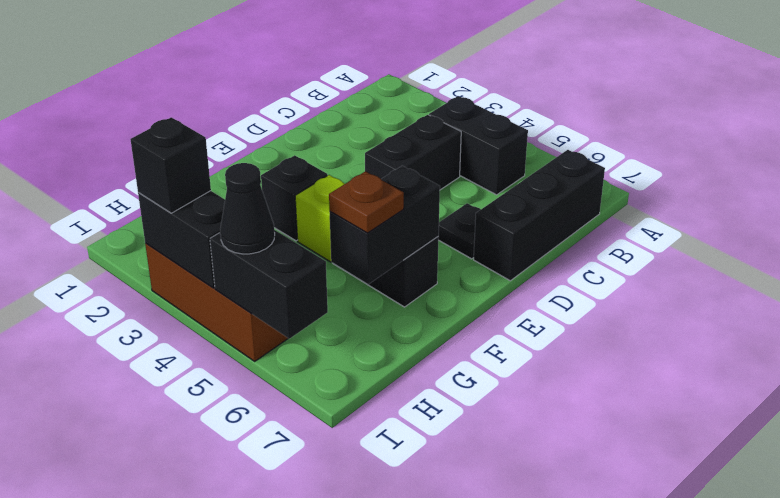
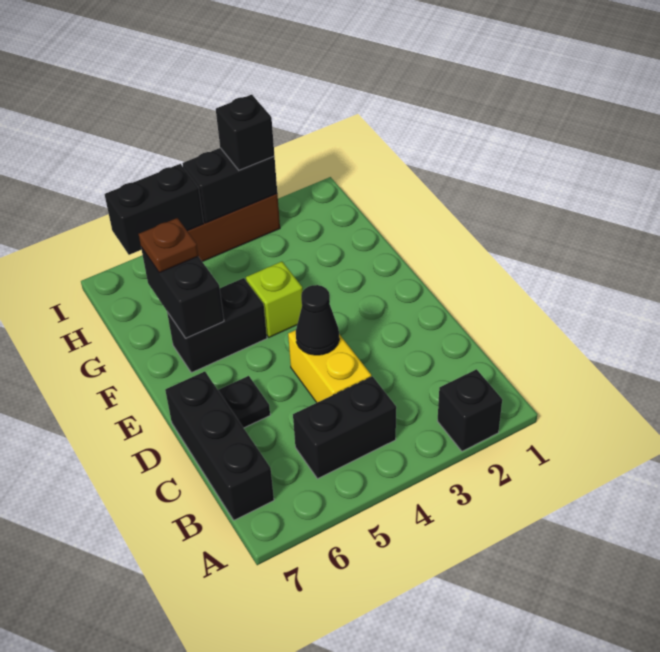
black 1x2 brick [365,115,461,190] -> yellow 1x2 brick [288,330,371,402]
black 1x1 brick [261,155,327,241] -> black 1x1 brick moved to [438,369,502,451]
black 1x1 cone [220,163,275,254] -> black 1x1 cone moved to [296,285,339,355]

